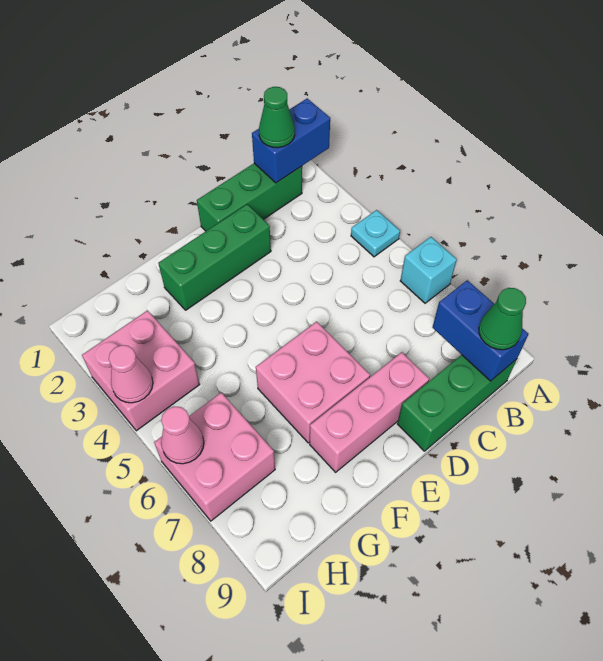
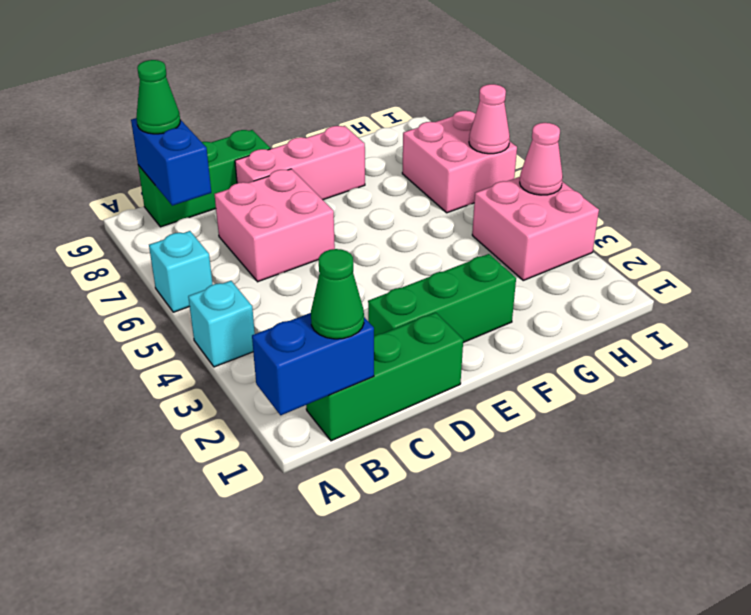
cyan 1x1 plate [351,210,400,257] -> cyan 1x1 brick [188,281,255,367]
pink 2x2 brick [256,322,370,443] -> pink 2x2 brick moved to [214,169,335,282]

